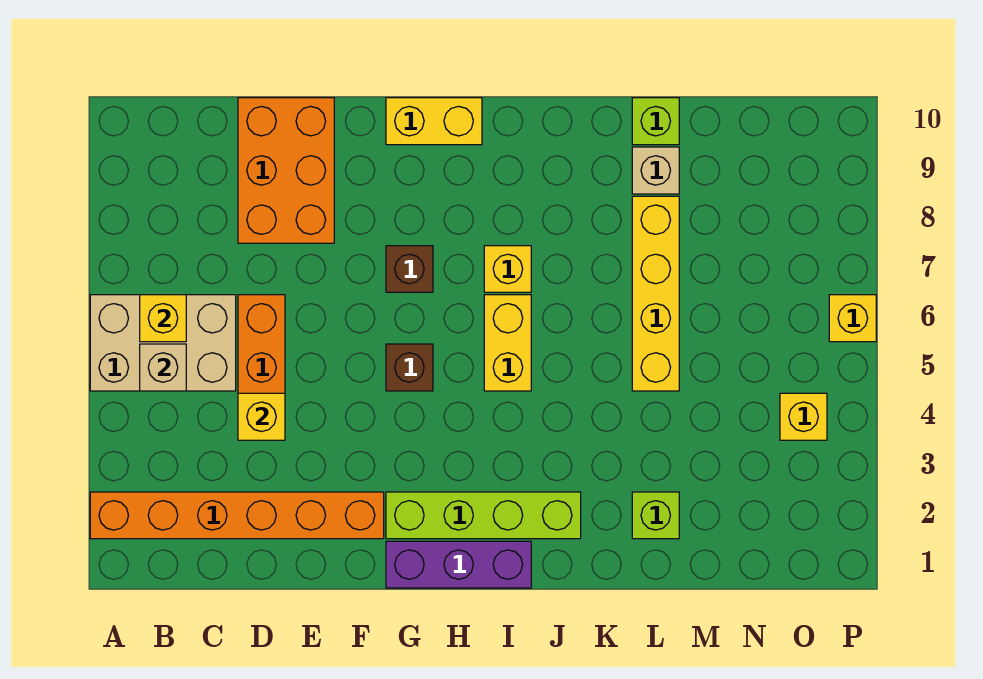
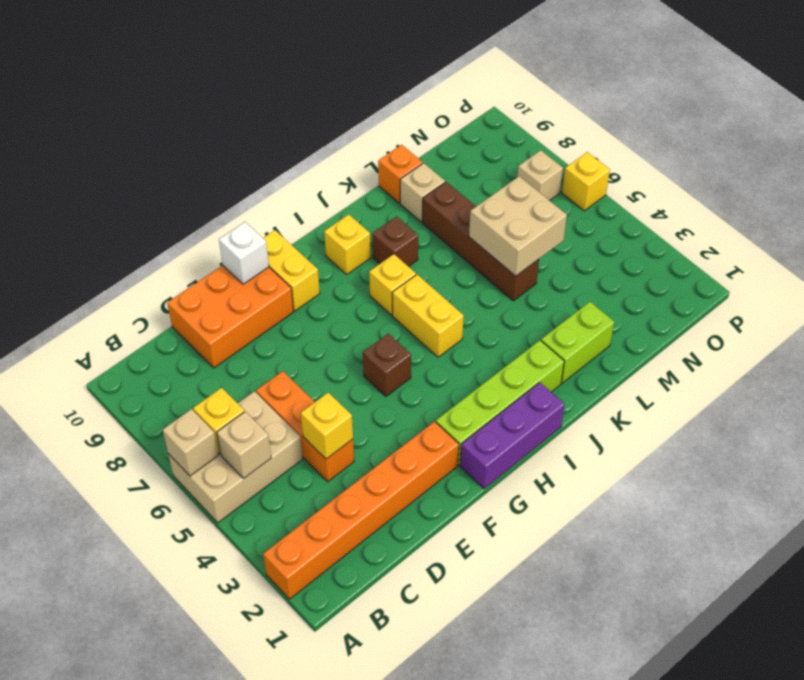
none -> tan 1x1 brick [163,409,218,476]
orange 2x3 brick [238,98,334,243] -> orange 2x3 brick turned to [167,265,294,368]
none -> white 1x1 brick [219,222,269,284]
brown 1x1 brick [386,246,433,292] -> brown 1x1 brick moved to [372,216,418,267]
yellow 1x2 brick [386,98,482,145] -> yellow 1x2 brick turned to [263,230,320,311]
lime 1x1 brick [632,492,679,539] -> lime 1x2 brick [541,302,614,383]
yellow 1x4 brick [632,196,679,391] -> brown 1x4 brick [422,182,539,301]
none -> tan 2x2 brick [469,176,567,276]
lime 1x1 brick [632,98,679,145] -> orange 1x1 brick [378,145,423,203]
yellow 1x1 brick [780,393,827,440] -> yellow 1x1 brick moved to [324,214,371,274]
none -> tan 1x1 brick [517,150,563,201]

